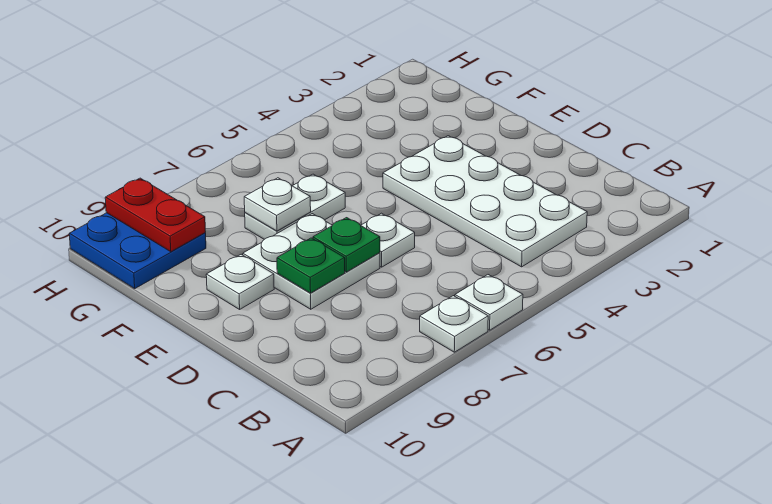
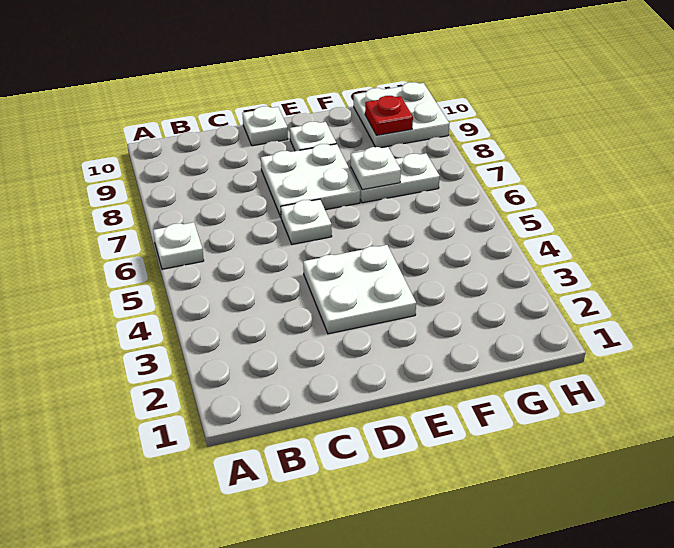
white 1x1 plate [420,296,488,352] -> white 1x1 plate moved to [242,106,288,146]
white 2x4 plate [383,136,587,267] -> white 2x2 plate [303,245,416,334]
green 1x1 plate [313,218,380,272] -> none
green 1x1 plate [277,238,345,293] -> none
white 1x2 plate [245,174,345,239] -> white 1x2 plate turned to [350,153,440,203]
blue 2x2 plate [69,213,206,289] -> white 2x2 plate [354,82,449,148]
red 1x2 plate [105,178,205,252] -> red 1x1 plate [365,96,413,135]

